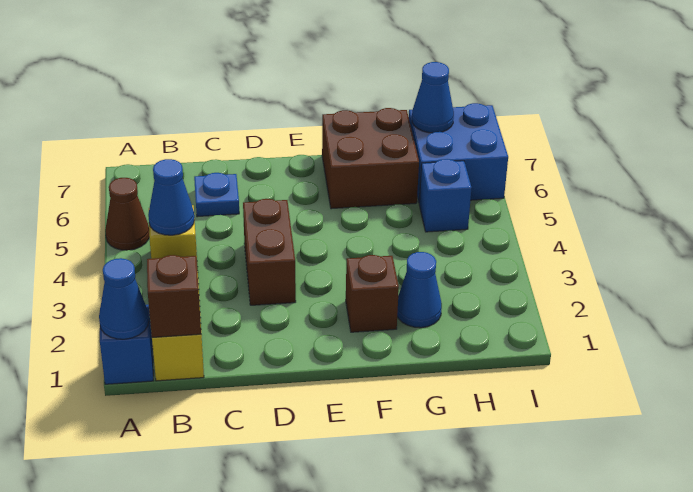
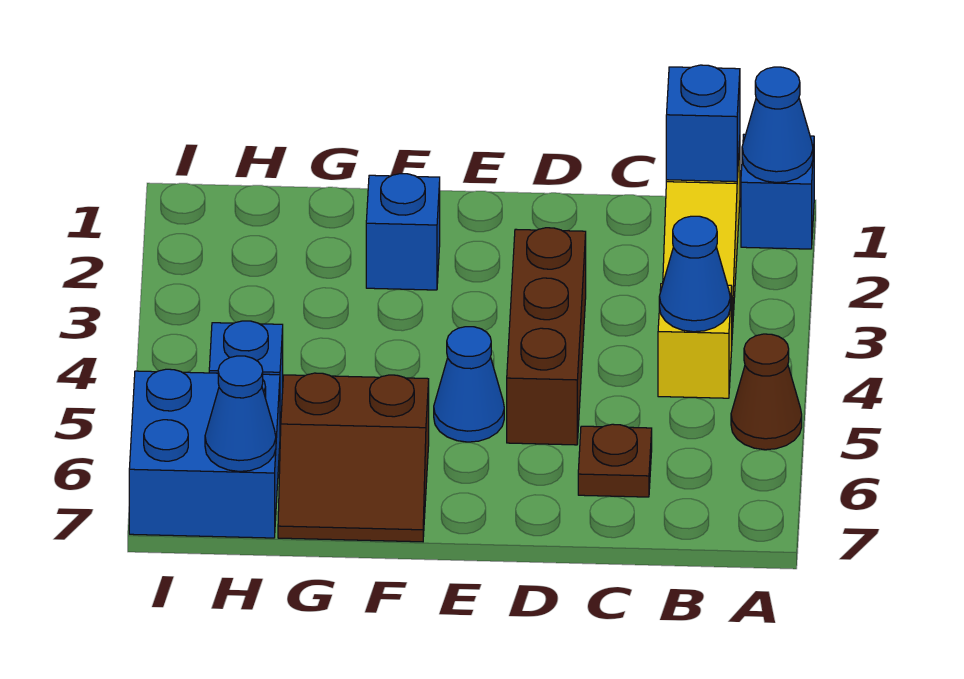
brown 1x1 brick [147,255,201,337] -> blue 1x1 brick [666,65,740,182]
blue 1x1 plate [194,173,239,217] -> brown 1x1 plate [578,424,652,497]
brown 1x2 brick [243,199,296,305] -> brown 1x3 brick [507,228,586,445]
brown 1x1 brick [346,255,399,332] -> blue 1x1 brick [366,174,440,290]
brown 2x2 brick [322,108,419,209] -> brown 2x2 slope [278,373,429,542]
blue 1x1 cone [397,252,442,328] -> blue 1x1 cone moved to [434,327,504,442]

